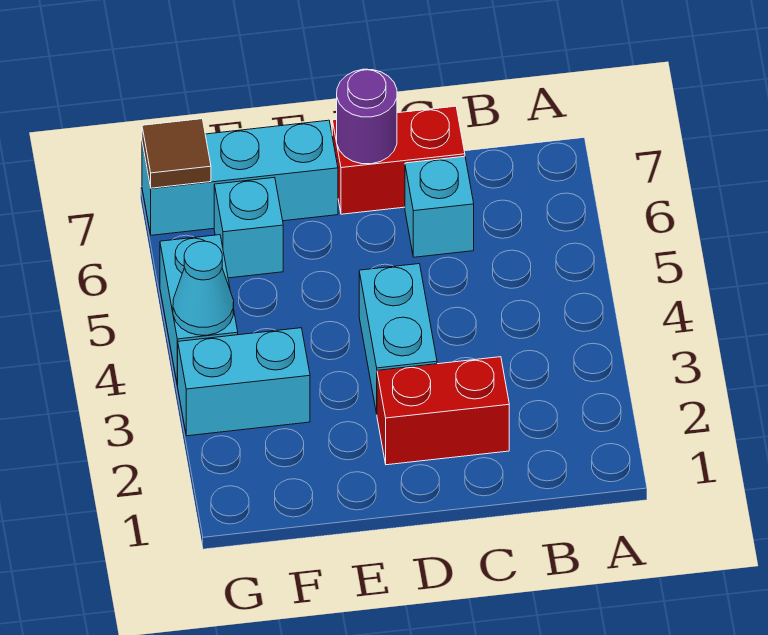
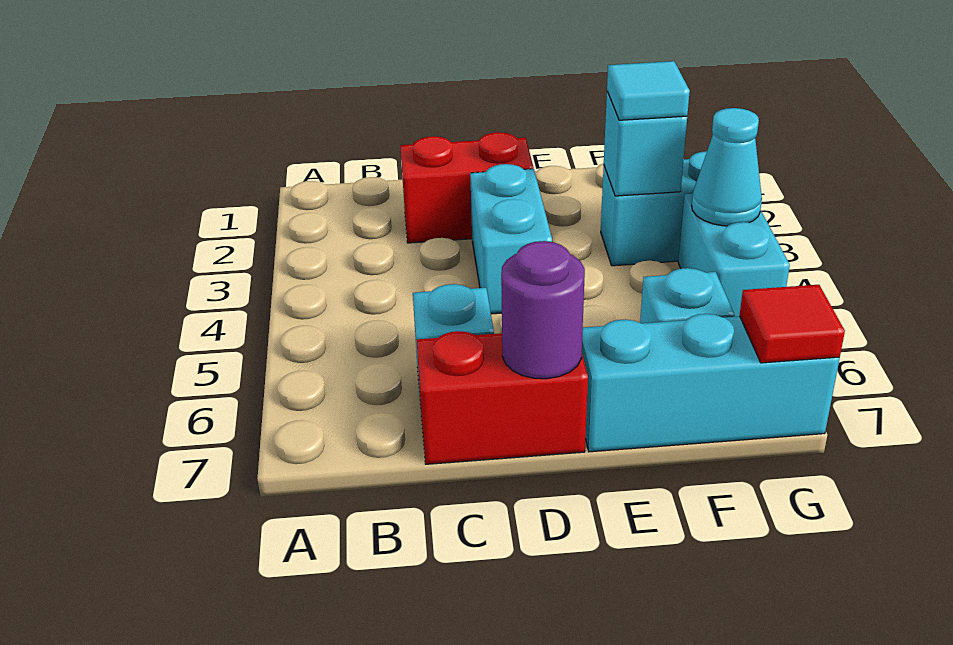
none -> cyan 1x1 brick [604,92,687,196]
none -> cyan 1x1 tile [607,61,690,120]
brown 1x1 tile [142,119,211,188] -> red 1x1 tile [739,285,845,363]

